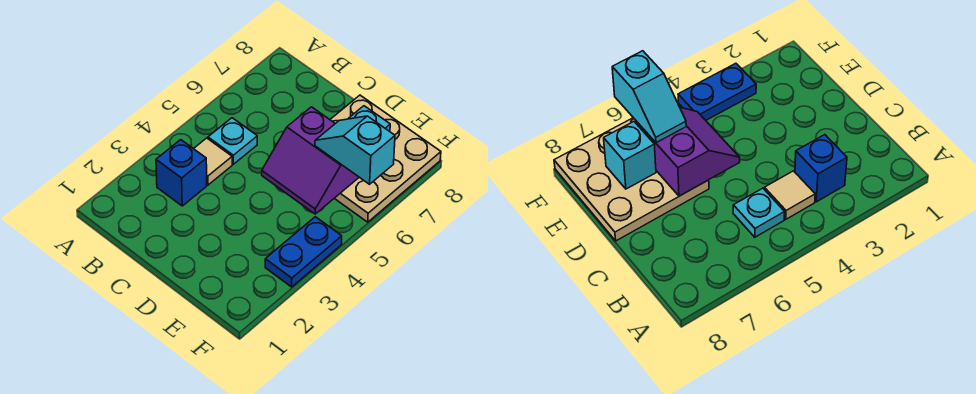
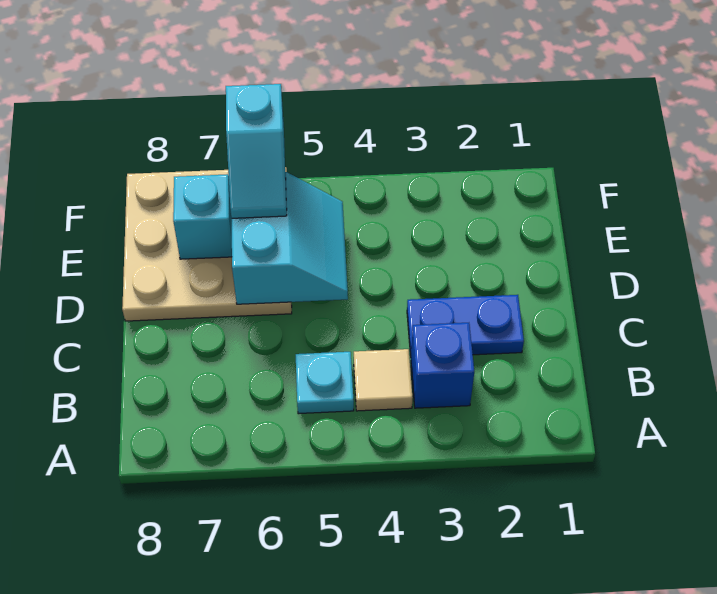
purple 2x2 slope [262,107,359,214] -> cyan 2x2 slope [232,172,348,304]
blue 1x2 plate [265,217,342,287] -> blue 1x2 plate moved to [407,295,524,355]

